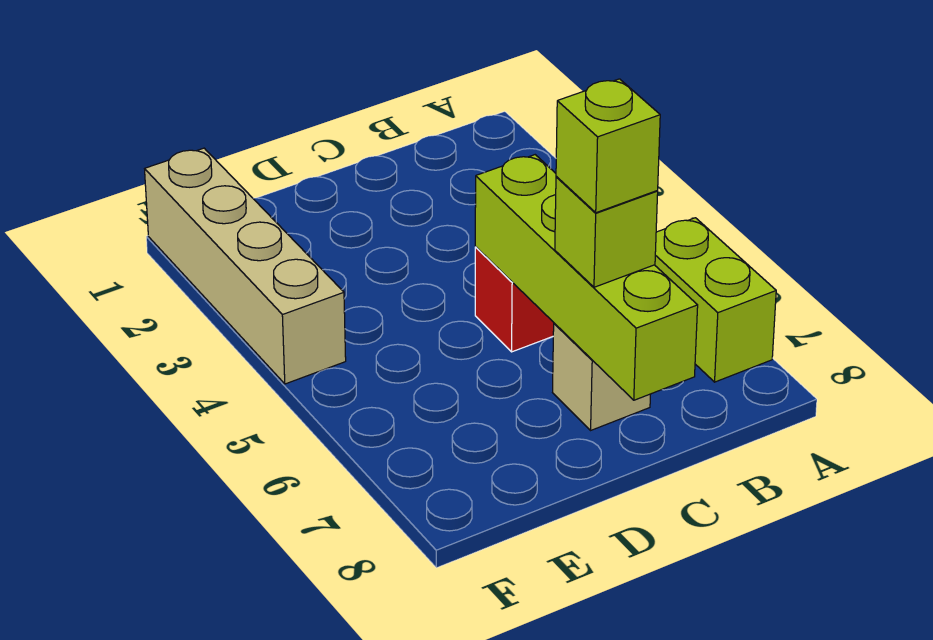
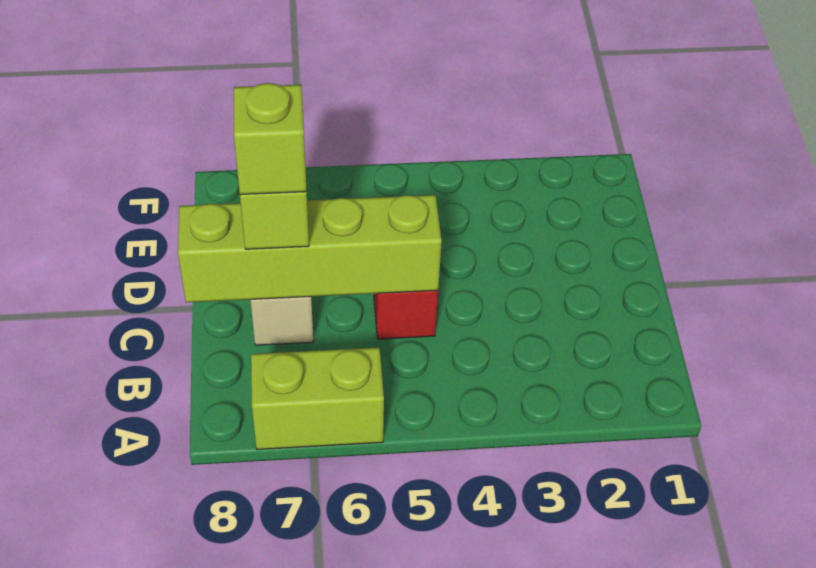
tan 1x4 brick [145,148,346,384] -> none

